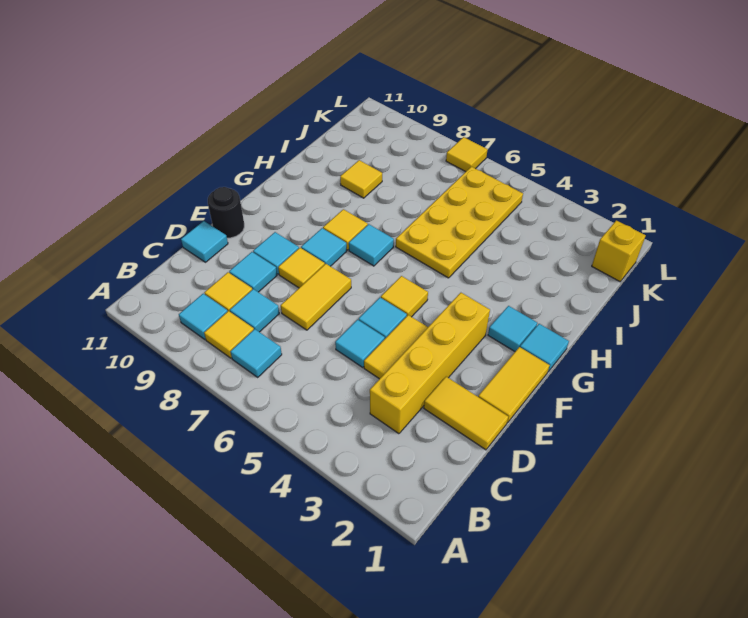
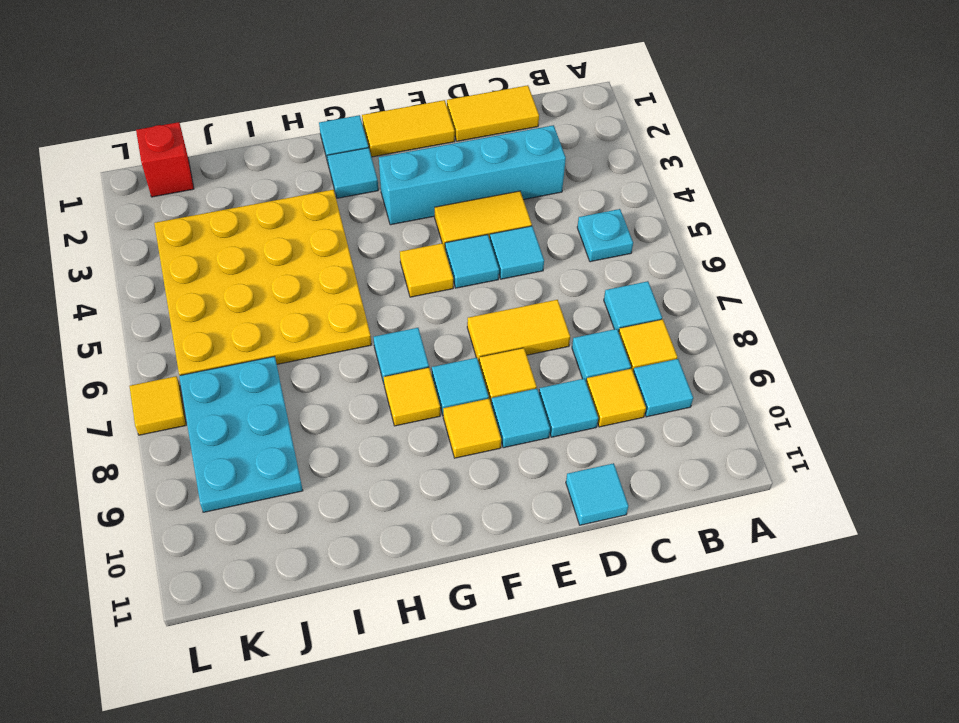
none -> cyan 1x1 plate [577,209,633,262]
yellow 1x4 brick [370,293,490,434] -> cyan 1x4 brick [379,125,566,225]
yellow 1x2 tile [424,377,508,450] -> yellow 1x2 tile turned to [447,85,539,141]
black 1x1 round brick [208,187,244,238] -> none
yellow 2x4 plate [396,167,523,278] -> yellow 4x4 plate [154,190,371,376]
yellow 1x1 tile [340,160,382,198] -> yellow 1x1 tile moved to [443,399,501,458]
none -> cyan 2x3 plate [179,356,303,512]
yellow 1x1 brick [592,220,646,282] -> red 1x1 brick [136,122,194,197]

